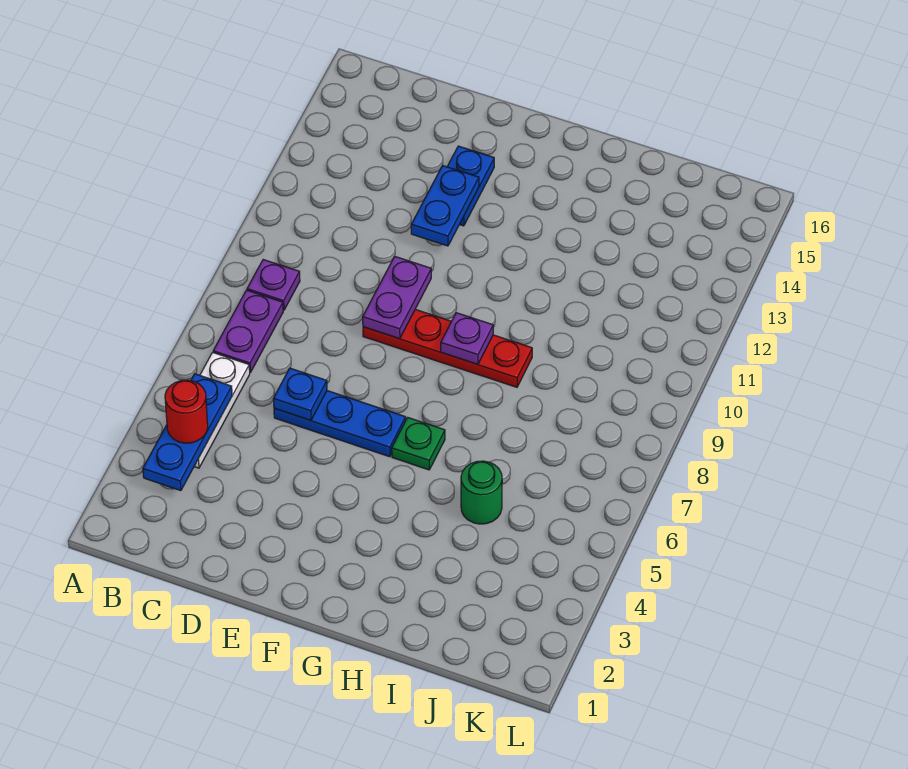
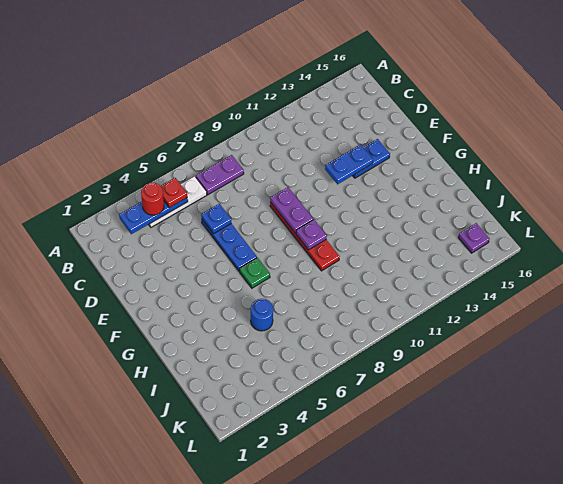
none -> red 1x1 plate [161,178,187,208]
purple 1x1 plate [247,260,300,310] -> purple 1x1 plate moved to [458,223,490,253]
purple 1x2 plate [363,257,431,339] -> purple 1x2 plate turned to [270,187,314,234]
green 1x1 round brick [461,461,502,524] -> blue 1x1 round brick [251,299,273,331]

